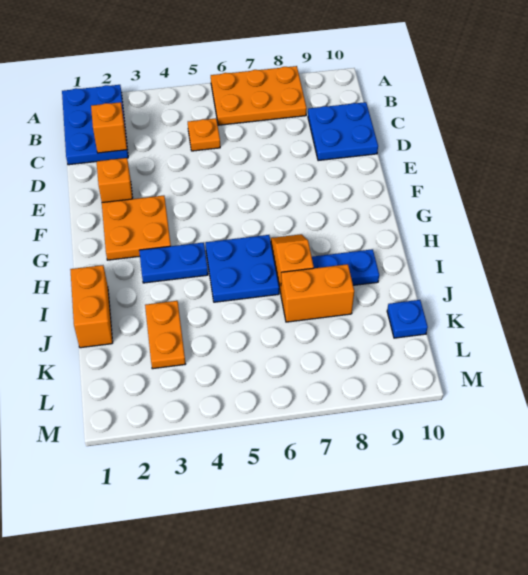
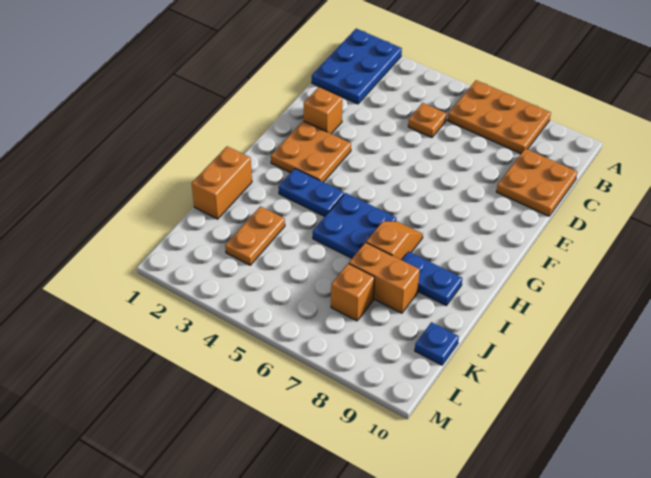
orange 1x1 brick [91,102,127,153] -> orange 1x1 brick moved to [331,264,375,321]
blue 2x2 plate [308,102,378,161] -> orange 2x2 plate [496,148,577,216]

